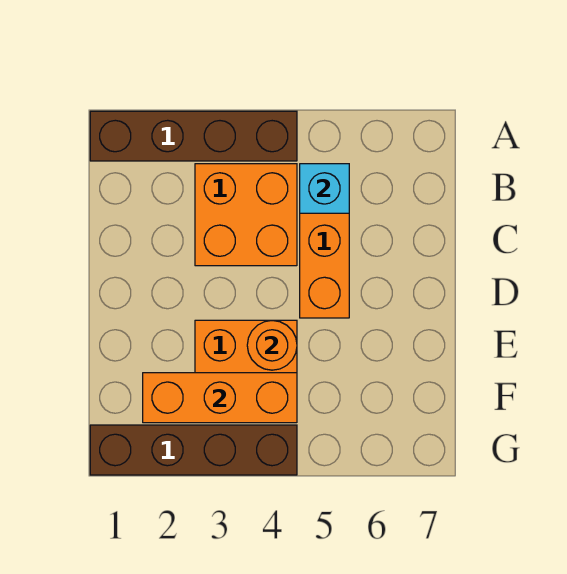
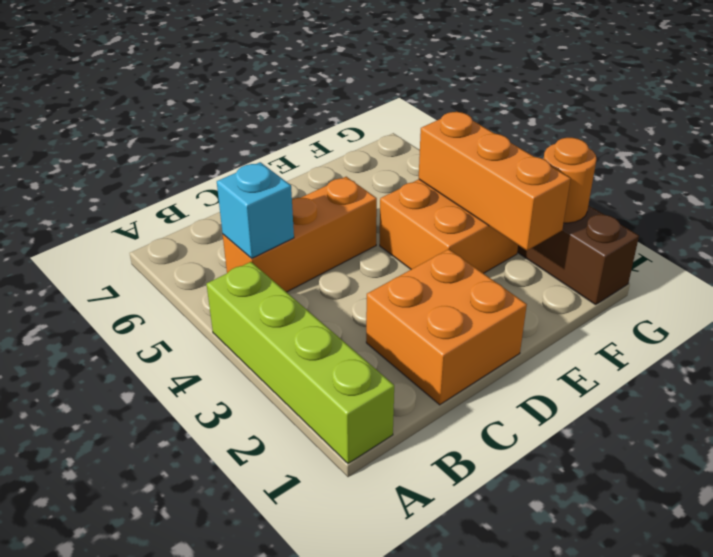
brown 1x4 brick [90,111,297,161] -> lime 1x4 brick [207,262,394,464]
orange 2x2 brick [195,164,297,266] -> orange 2x2 brick moved to [366,249,527,405]
orange 1x1 round brick [247,320,297,370] -> orange 1x1 round brick moved to [544,138,596,223]

